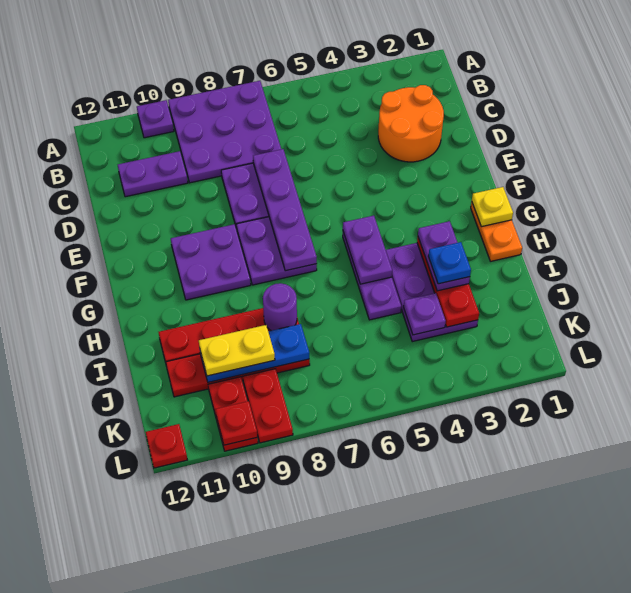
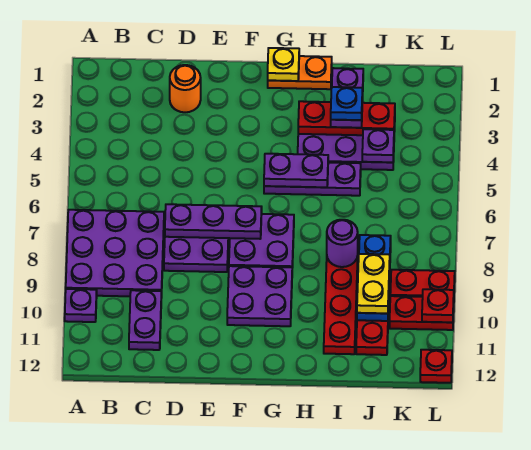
orange 2x2 round brick [378,85,444,162] -> orange 1x1 round brick [170,65,201,112]
purple 1x4 plate [253,149,317,271] -> purple 1x3 plate [165,204,262,239]
purple 1x2 plate [418,221,470,291] -> purple 1x2 plate turned to [331,68,363,128]

